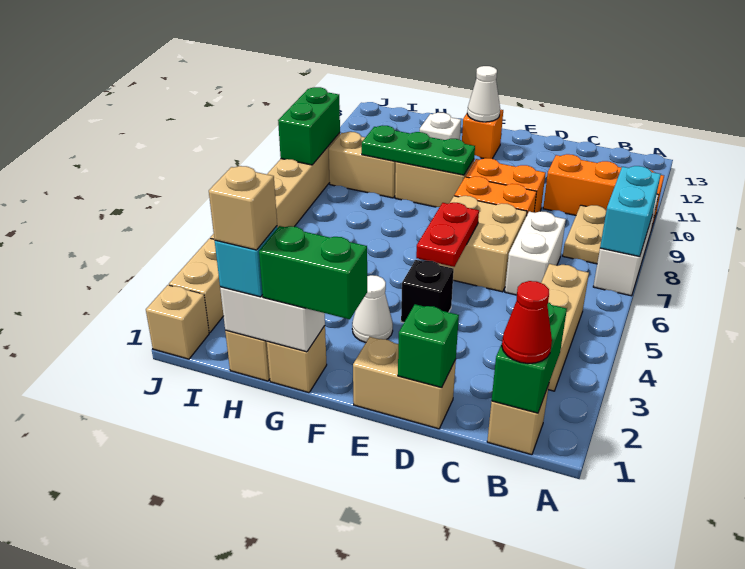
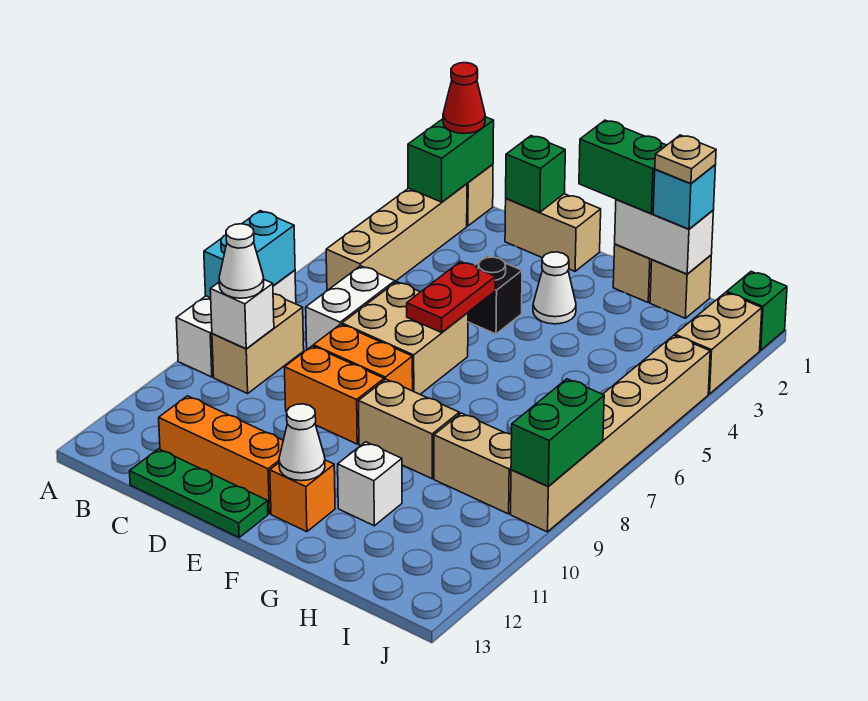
orange 1x3 brick [543,154,664,226] -> orange 1x3 brick moved to [159,396,283,514]
tan 1x3 brick [541,264,589,391] -> tan 1x4 brick [326,184,467,291]
tan 1x2 plate [563,205,606,264] -> tan 1x2 brick [212,294,304,393]
none -> white 1x1 brick [210,280,274,349]
none -> white 1x1 cone [219,224,264,298]
green 1x3 plate [362,125,475,175] -> green 1x3 plate moved to [130,449,268,537]
tan 1x1 brick [209,166,277,250] -> tan 1x1 plate [655,135,716,184]
tan 1x1 brick [146,285,209,359] -> green 1x1 brick [727,272,787,350]

